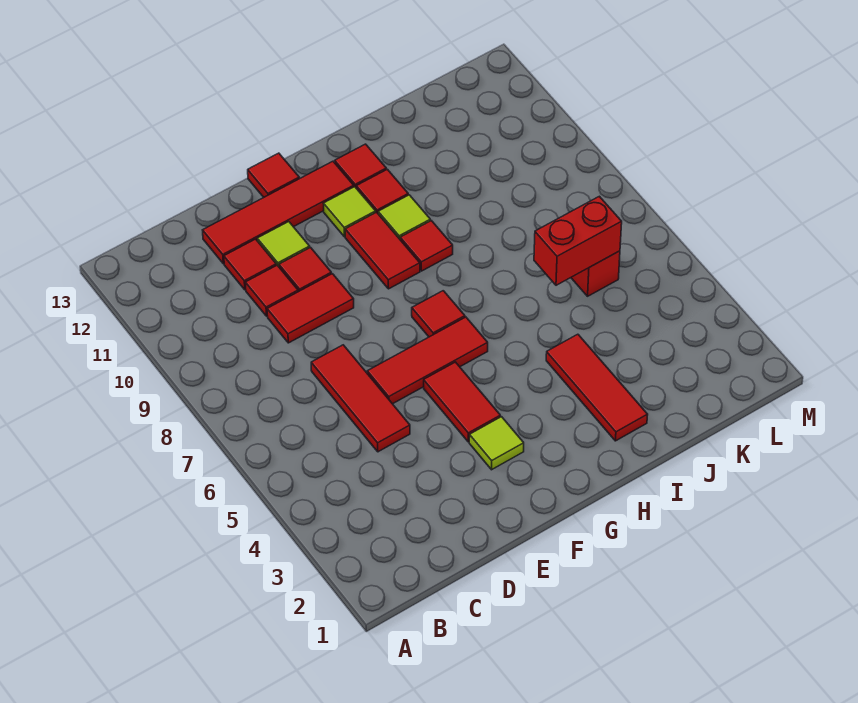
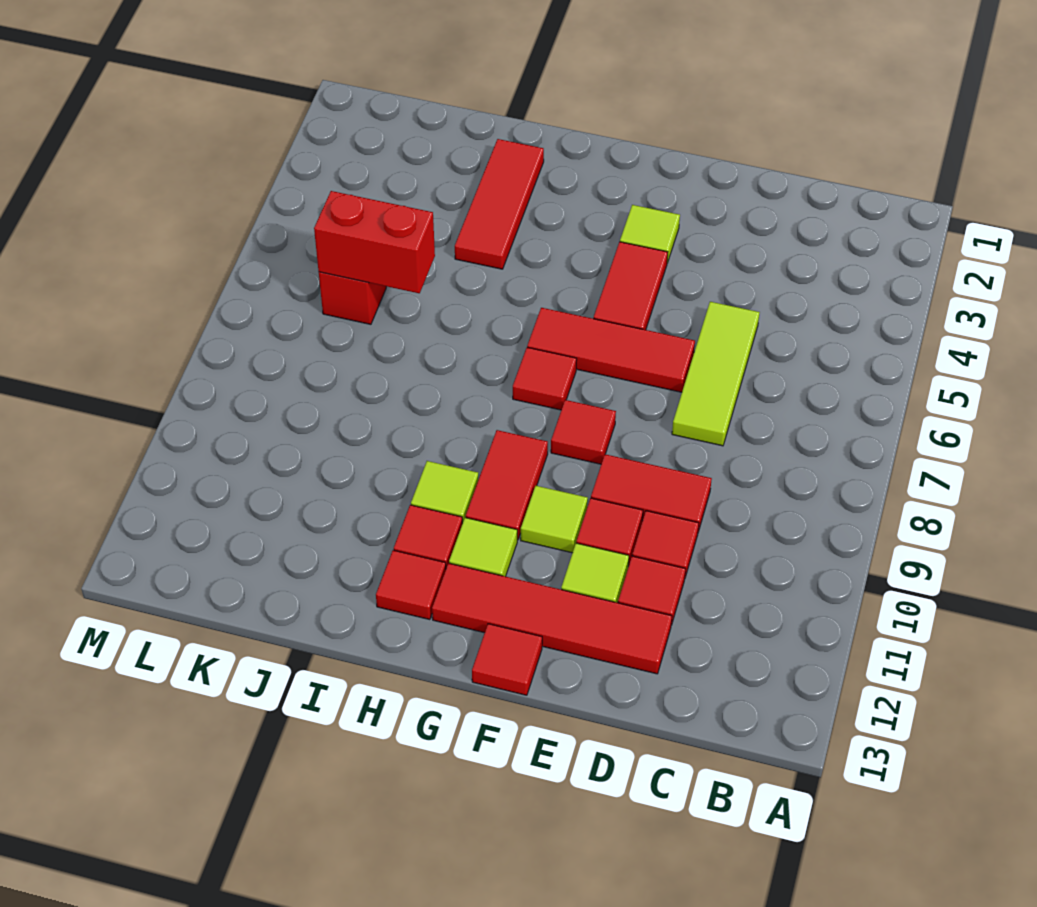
red 1x3 tile [311,345,410,452] -> lime 1x3 tile [672,302,760,446]
none -> lime 1x1 tile [521,486,588,553]
red 1x1 tile [400,221,453,271] -> red 1x1 tile moved to [551,400,616,464]

